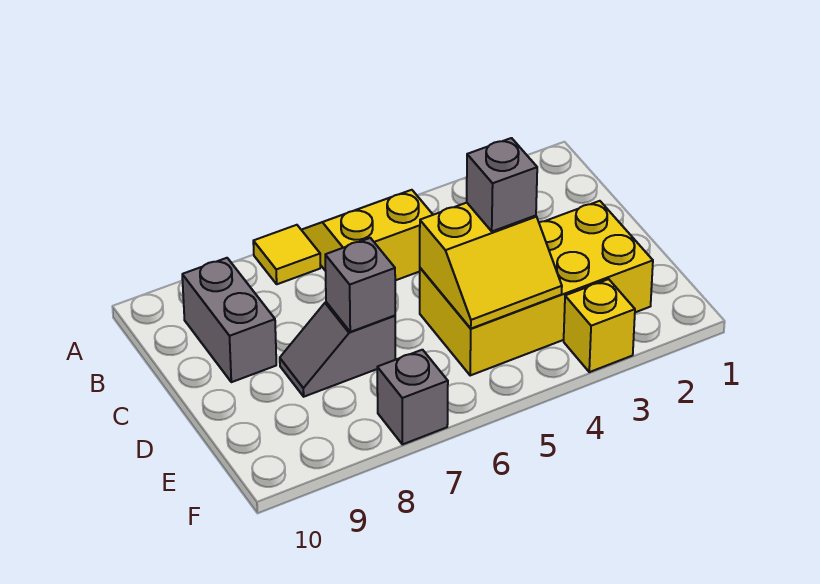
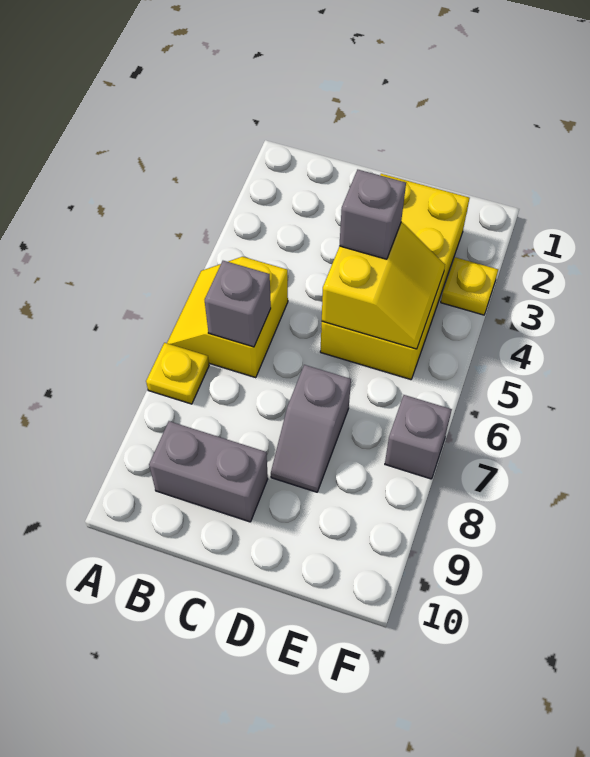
yellow 1x1 tile [253,225,320,284] -> yellow 1x1 plate [146,343,209,404]
grey 1x1 brick [325,238,395,332] -> grey 1x1 brick moved to [205,261,271,347]
yellow 1x1 brick [564,279,635,372] -> yellow 1x1 plate [441,257,498,315]

